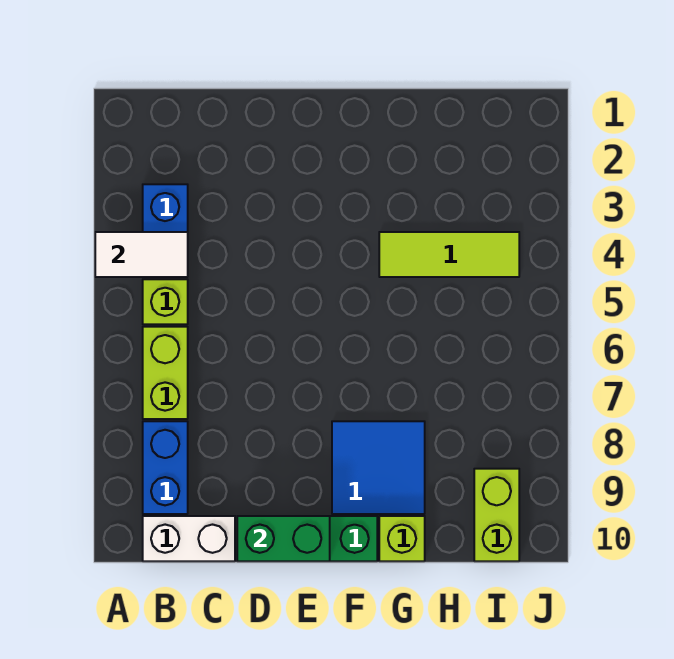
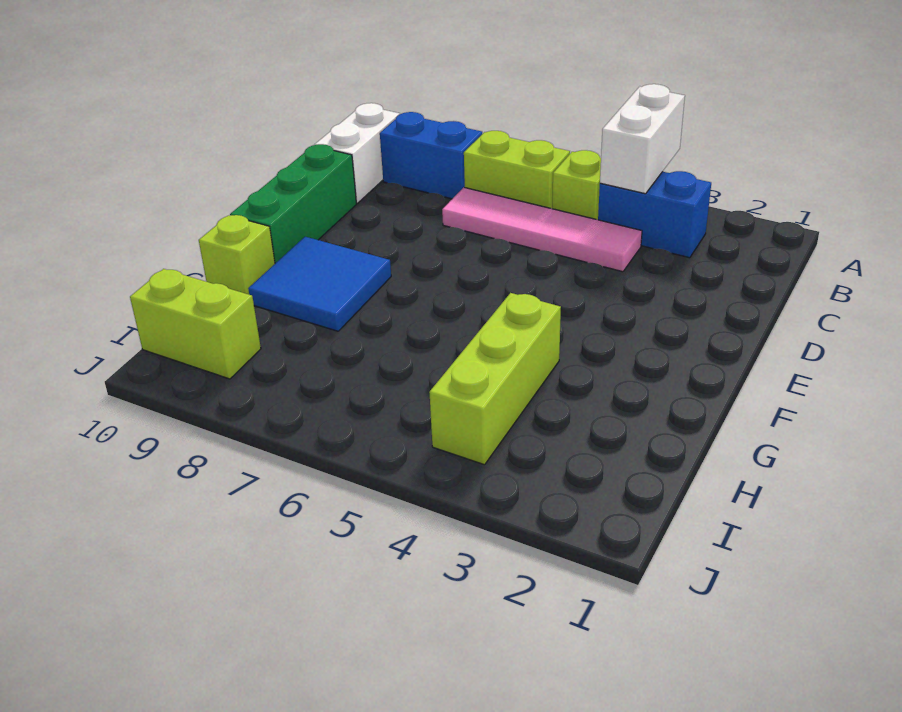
white 1x2 tile [95,232,188,277] -> white 1x2 brick [600,84,685,194]
none -> pink 1x4 tile [442,187,642,272]
green 1x2 brick [237,516,330,561] -> none
lime 1x3 tile [379,232,519,277] -> lime 1x3 brick [429,293,561,465]

